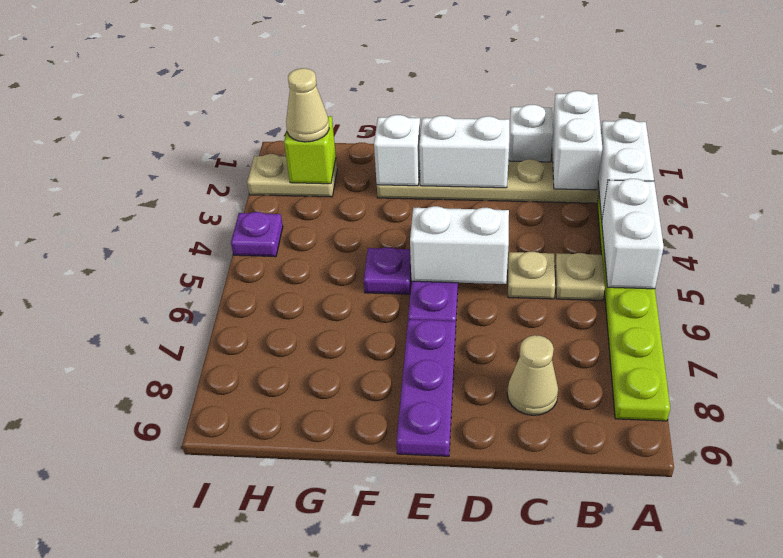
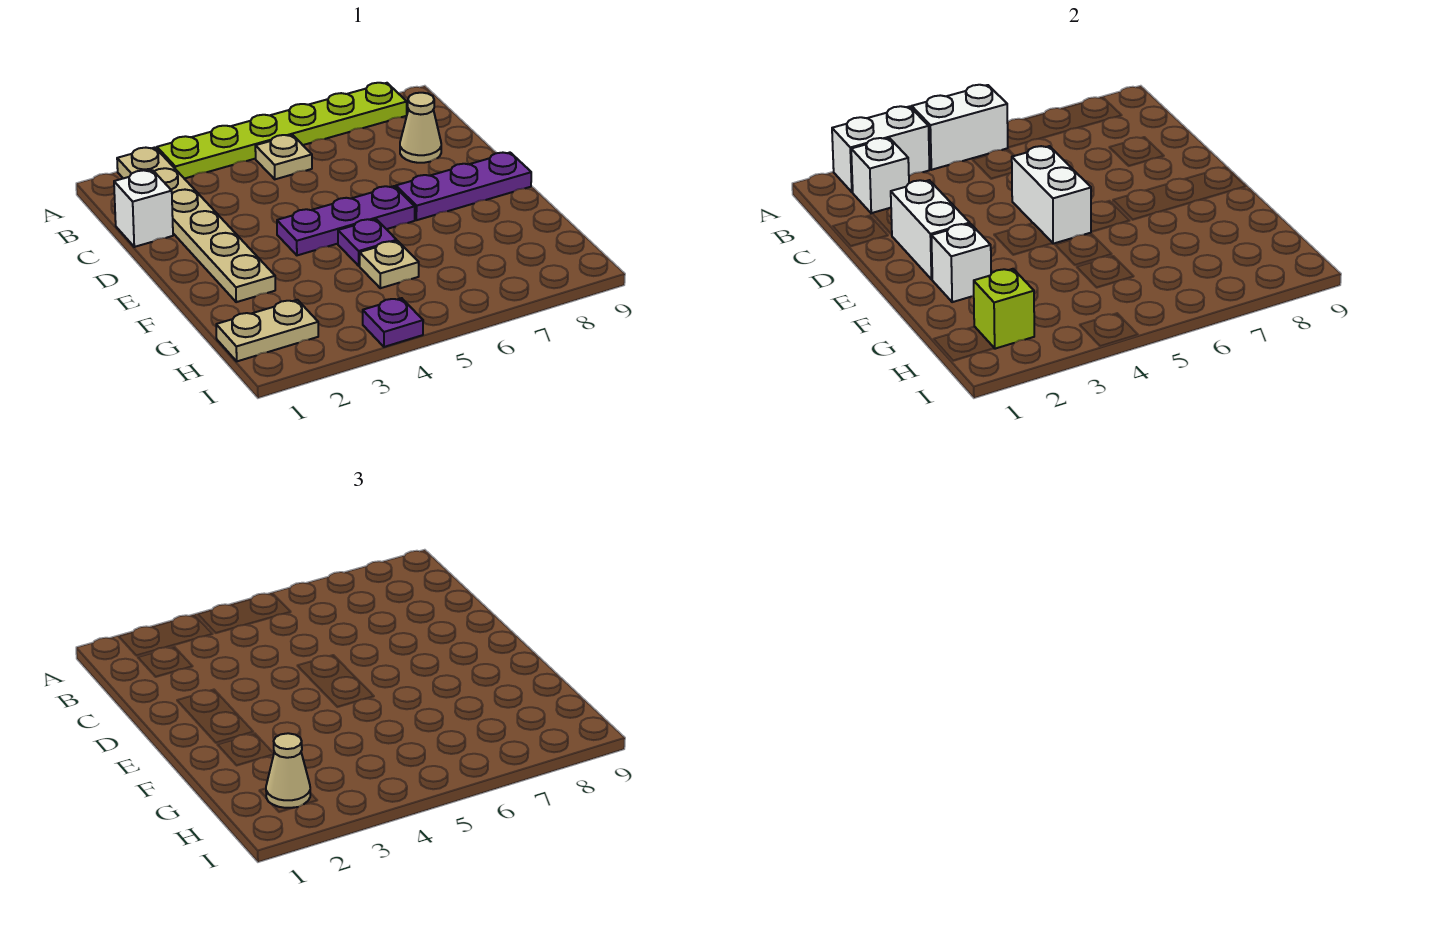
white 1x2 brick [552,91,602,190] -> white 1x1 brick [851,138,909,213]
tan 1x1 plate [508,252,555,299] -> tan 1x1 plate moved to [360,241,419,288]
tan 1x2 plate [247,154,337,197] -> tan 1x2 plate turned to [216,300,318,361]

